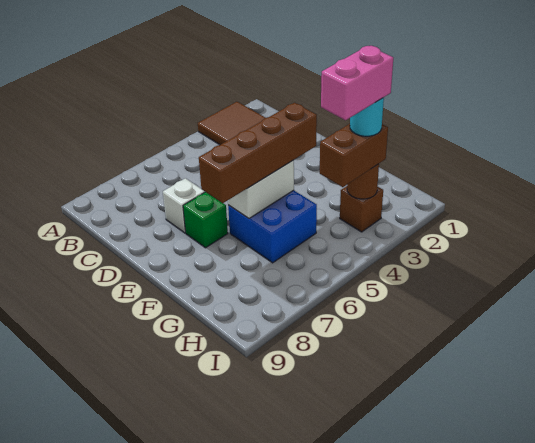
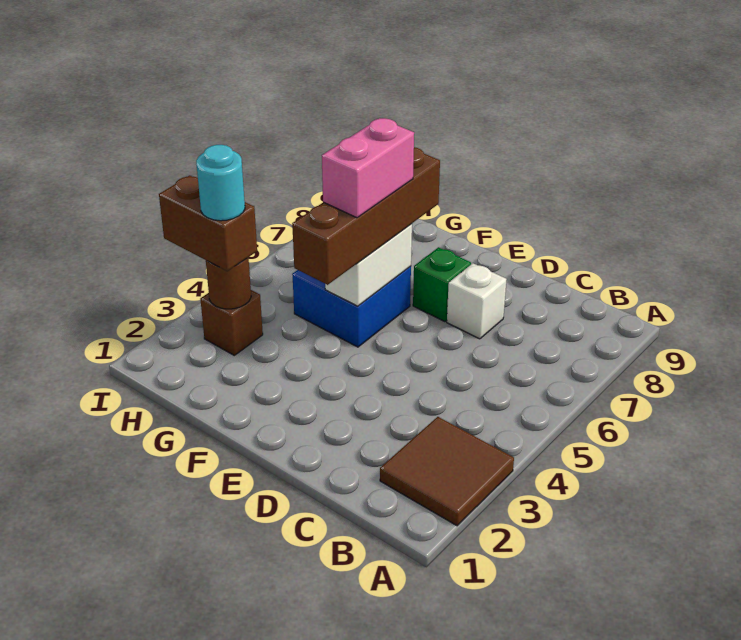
brown 1x2 brick [320,124,388,187] -> brown 1x2 brick turned to [159,176,257,271]
pink 1x2 brick [321,46,393,120] -> pink 1x2 brick moved to [322,118,414,218]

